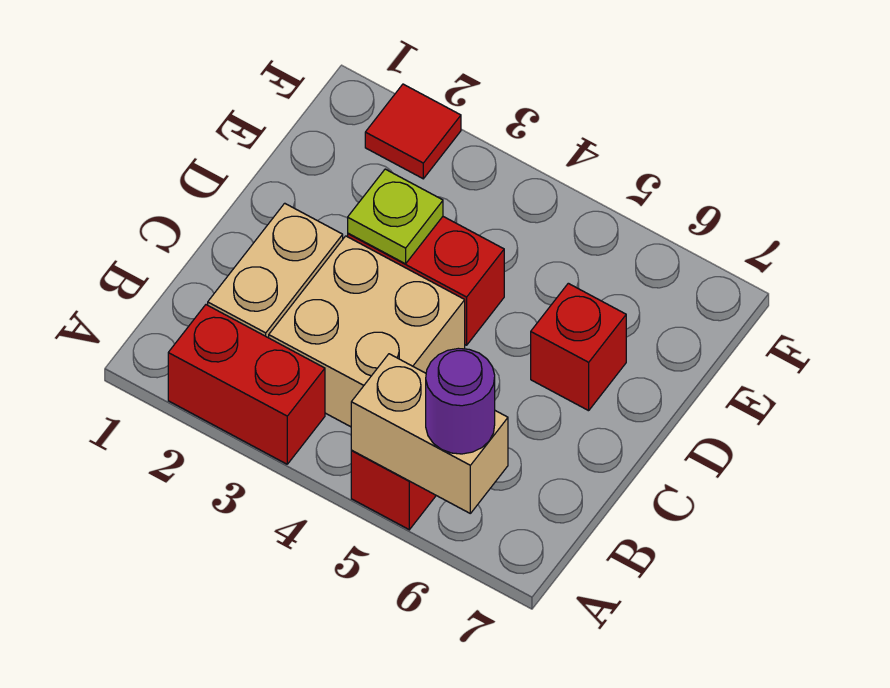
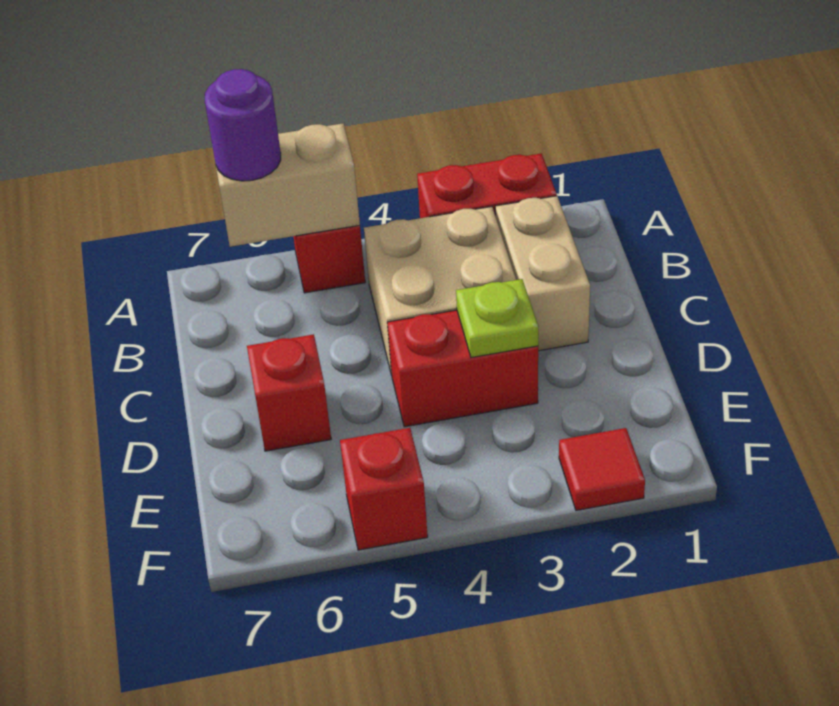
none -> red 1x1 brick [340,428,428,550]

